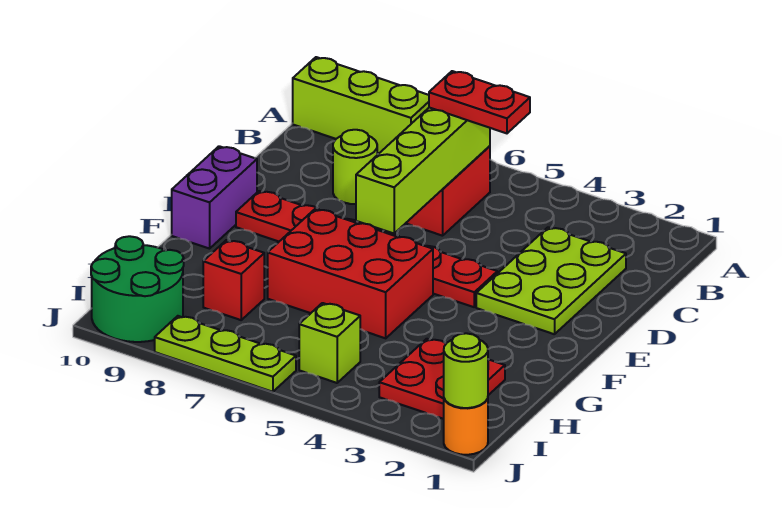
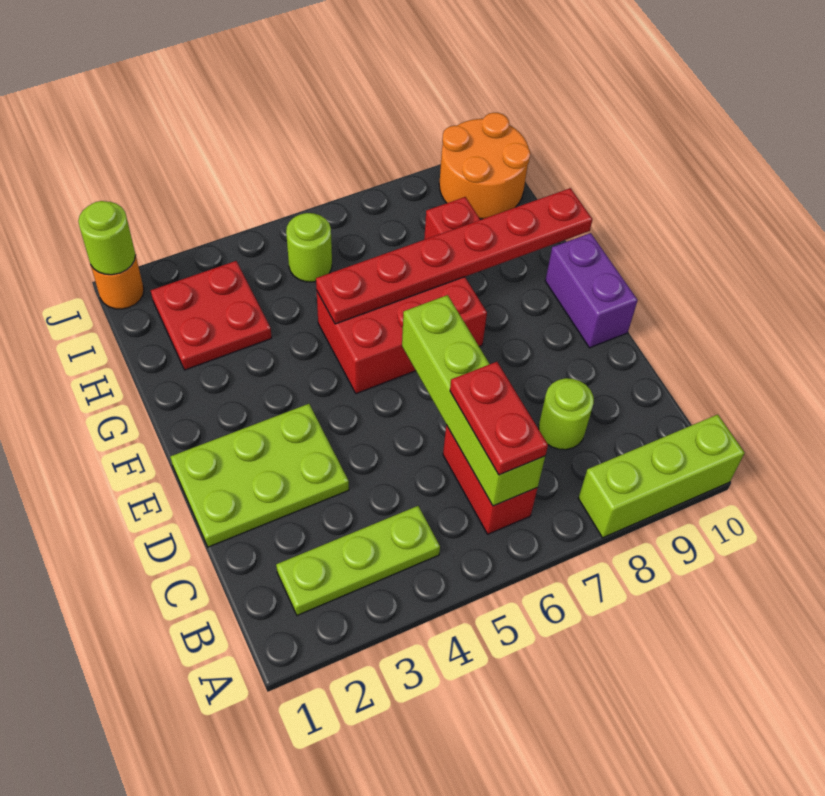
red 1x2 plate [429,71,530,133] -> red 1x2 plate turned to [450,362,548,475]
lime 2x3 plate [476,227,626,334] -> lime 2x3 plate turned to [171,404,349,547]
red 1x6 plate [236,191,497,307] -> red 1x6 plate moved to [316,188,592,324]
lime 1x1 brick [299,303,360,383] -> lime 1x1 round brick [286,213,332,282]
green 2x2 round brick [91,236,184,342] -> orange 2x2 round brick [439,113,530,219]
lime 1x3 plate [155,316,296,392] -> lime 1x3 plate moved to [276,506,440,615]

